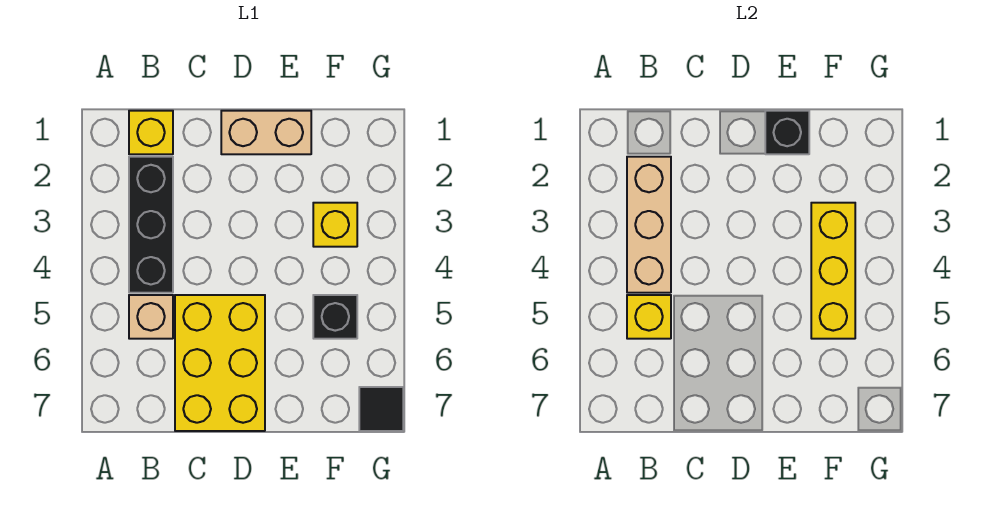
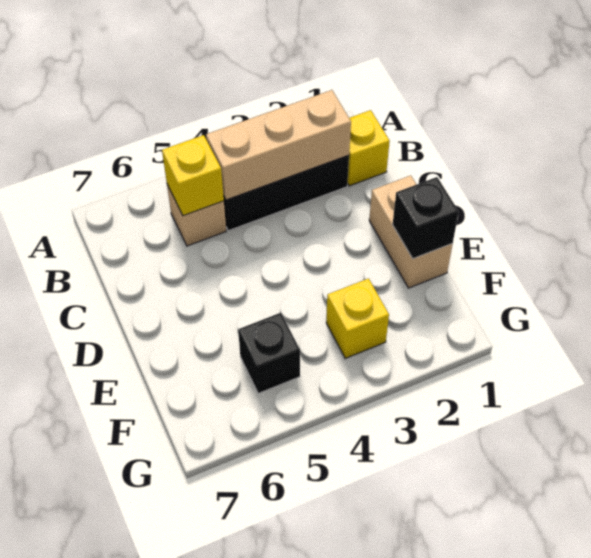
yellow 2x3 brick [175,295,265,431] -> none
yellow 1x3 brick [811,203,855,339] -> none
black 1x1 tile [359,387,403,431] -> none

